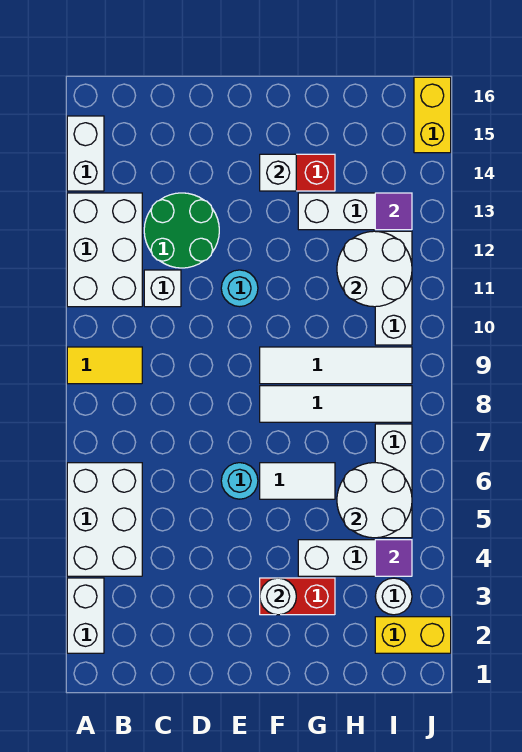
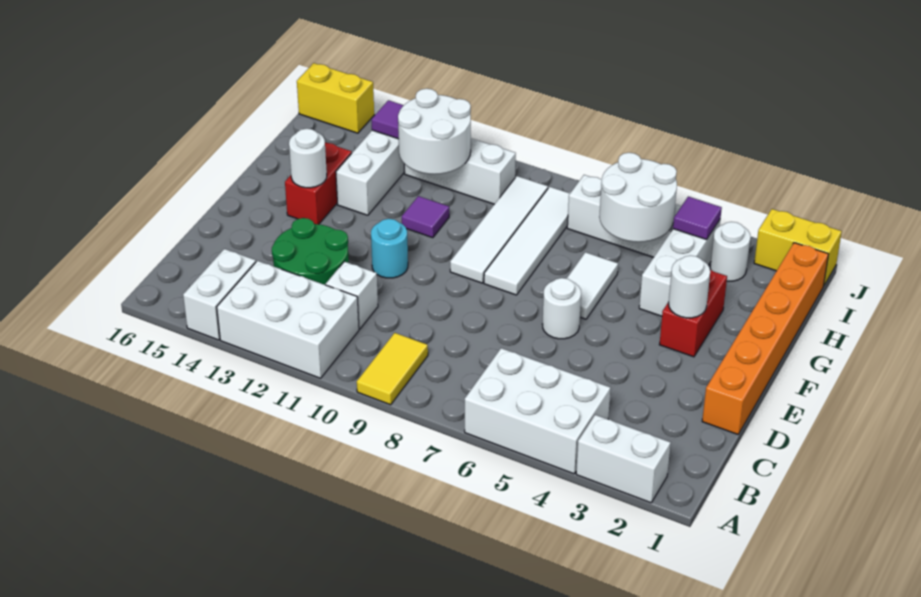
white 1x2 brick [67,116,104,191] -> white 1x2 brick turned to [183,249,256,340]
none -> orange 1x6 brick [702,243,828,434]
cyan 1x1 round brick [221,463,258,499] -> white 1x1 round brick [543,278,581,339]
white 1x1 brick [260,154,296,191] -> white 1x1 round brick [289,129,327,188]
none -> purple 1x1 tile [402,196,449,238]
yellow 1x2 brick [375,617,451,653] -> yellow 1x2 brick turned to [754,209,842,286]

